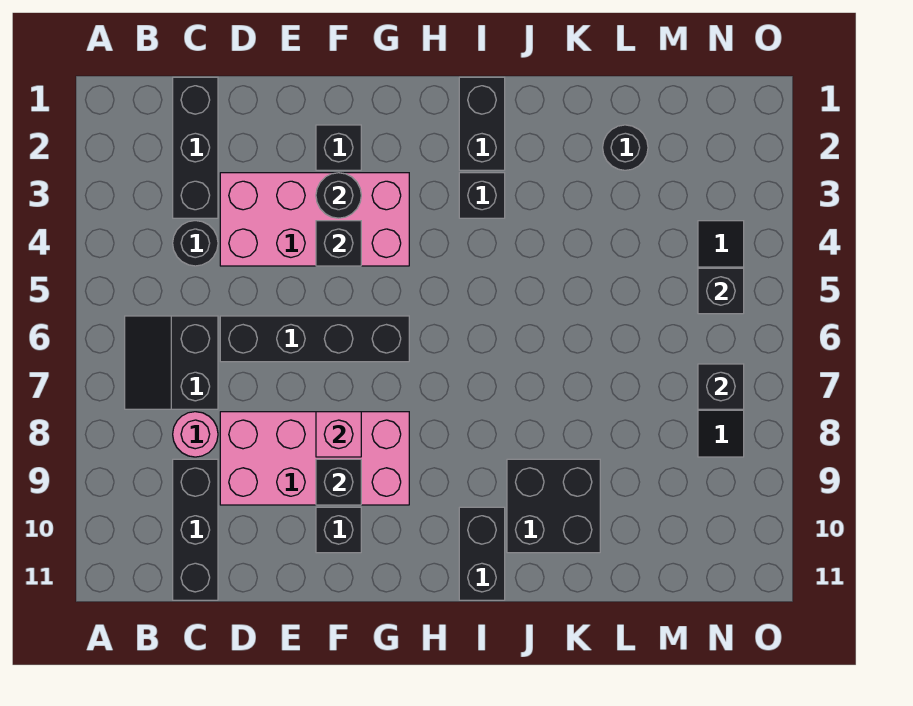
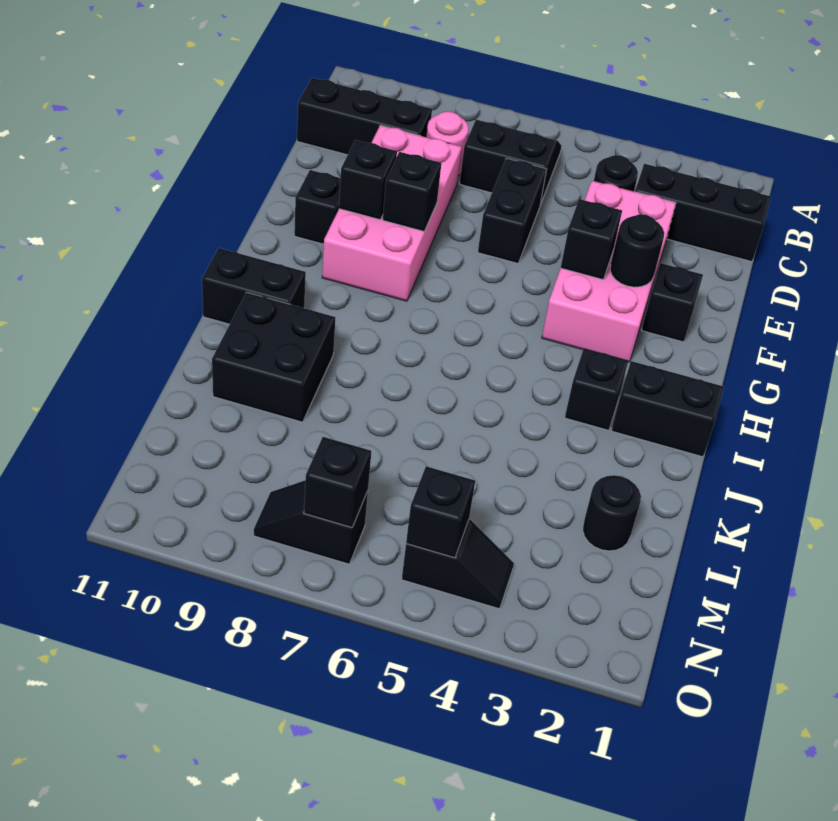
black 1x4 brick [220,316,409,362] -> black 1x2 brick [478,158,547,263]
pink 1x1 brick [316,412,361,457] -> black 1x1 brick [383,152,441,231]

